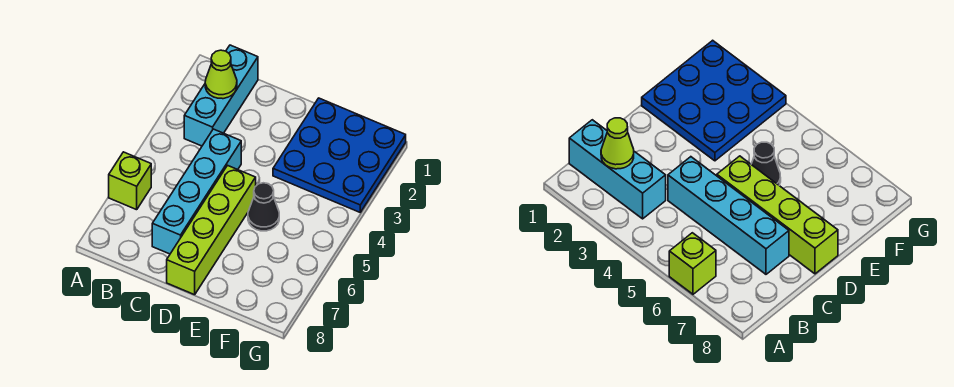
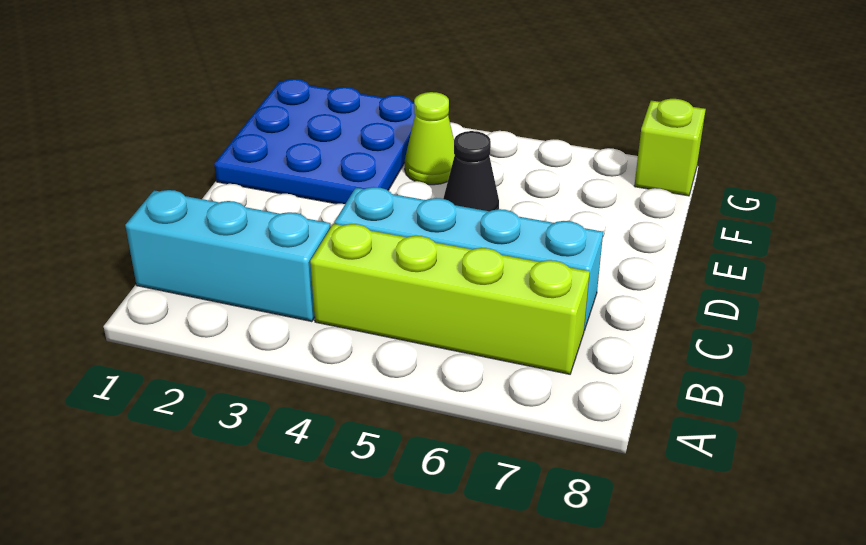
lime 1x1 brick [109,152,151,210] -> lime 1x1 brick moved to [634,99,706,196]
lime 1x1 cone [205,50,237,99] -> lime 1x1 cone moved to [405,92,455,185]
lime 1x4 brick [167,165,256,295] -> lime 1x4 brick moved to [310,224,590,374]

